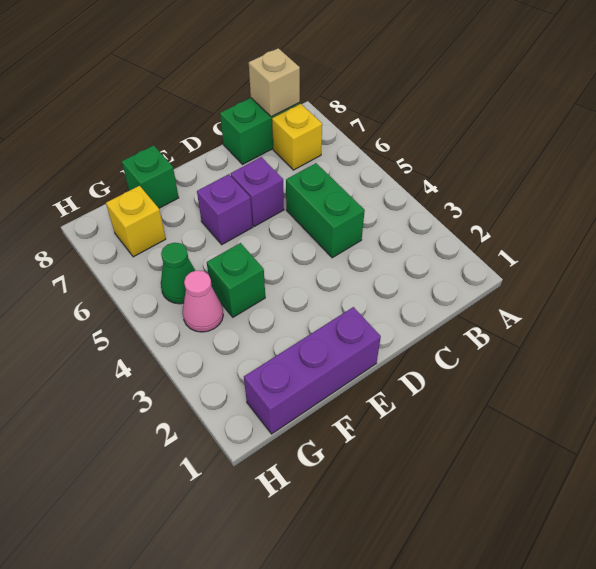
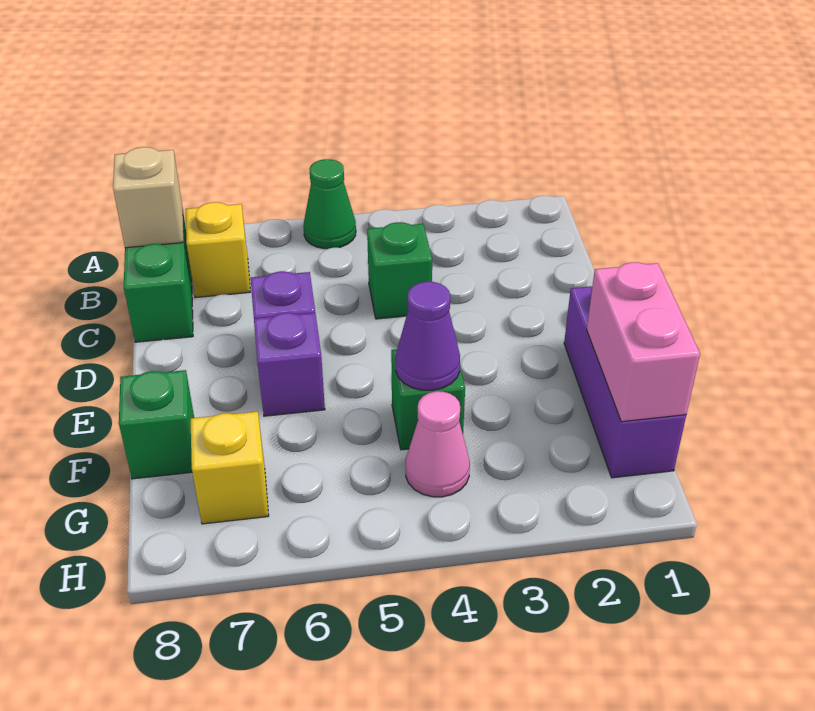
green 1x2 brick [286,163,365,258] -> green 1x1 brick [367,222,432,319]
none -> pink 1x2 brick [587,262,700,422]
none -> purple 1x1 cone [396,282,460,390]
green 1x1 cone [161,243,195,304] -> green 1x1 cone moved to [303,159,356,249]

